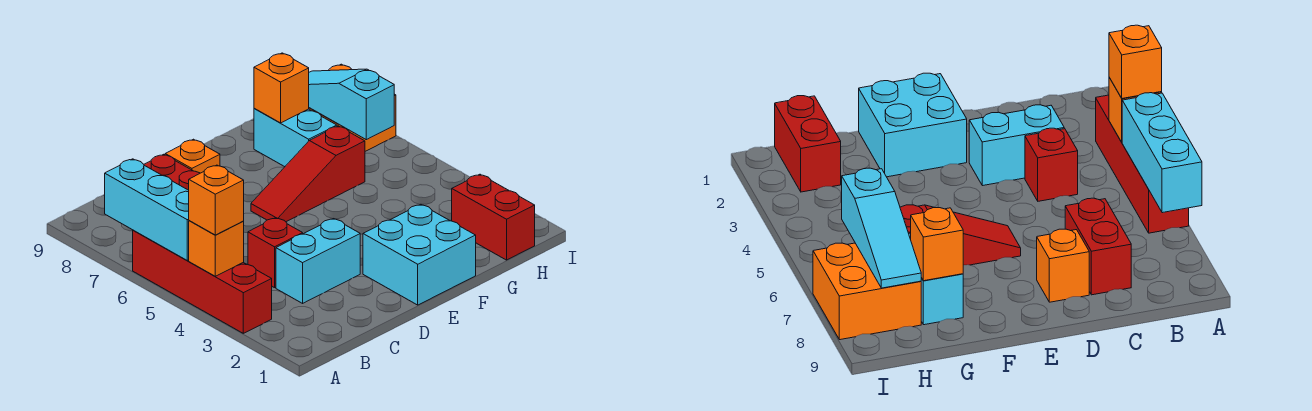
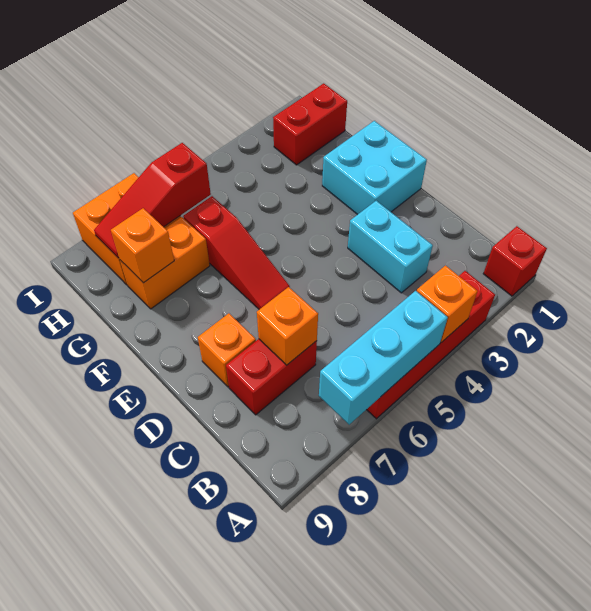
orange 1x1 brick [189,165,244,235] -> orange 1x1 brick moved to [257,287,318,365]
red 1x1 brick [248,218,303,288] -> red 1x1 brick moved to [483,226,547,296]
cyan 1x2 brick [254,109,337,167] -> orange 1x2 brick [120,217,210,309]
cyan 1x3 slope [309,69,394,140] -> red 1x3 slope [94,143,211,258]

